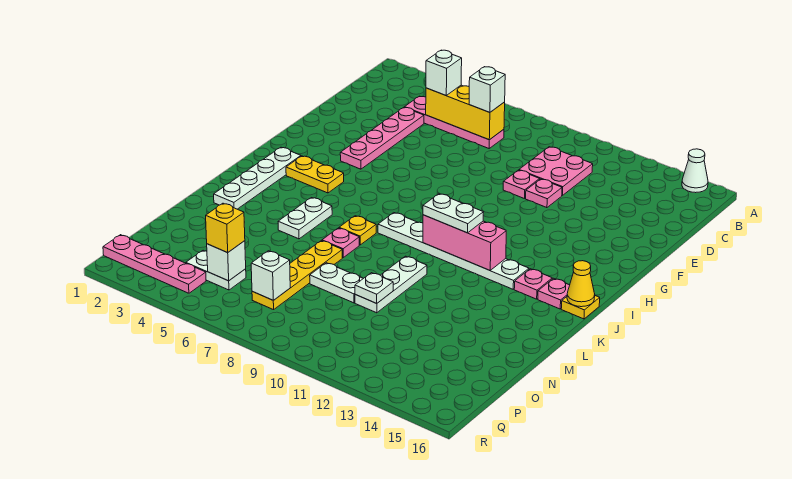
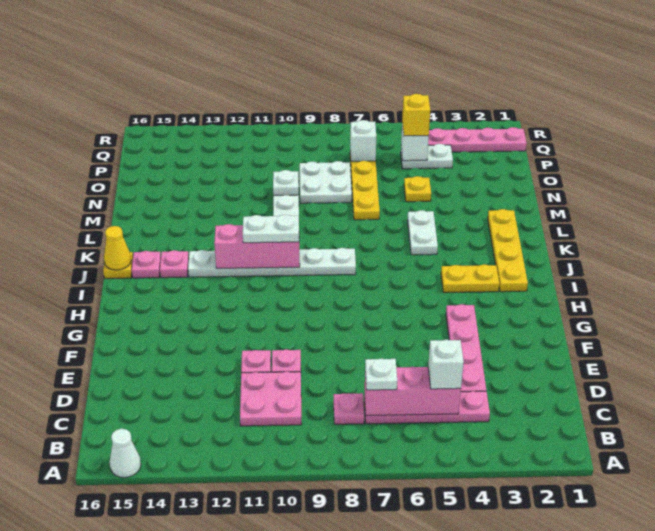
yellow 1x3 brick [426,85,505,140] -> pink 1x3 brick [365,367,461,416]
white 1x1 brick [469,67,505,112] -> white 1x1 plate [365,359,397,390]
white 1x4 plate [214,147,301,209] -> yellow 1x4 plate [488,209,528,292]
yellow 1x1 plate [339,216,376,245] -> yellow 1x1 plate moved to [404,176,431,202]
pink 1x1 plate [322,228,359,257] -> pink 1x1 plate moved to [334,393,364,424]
white 1x2 plate [310,263,363,303] -> white 2x2 plate [300,161,352,203]

